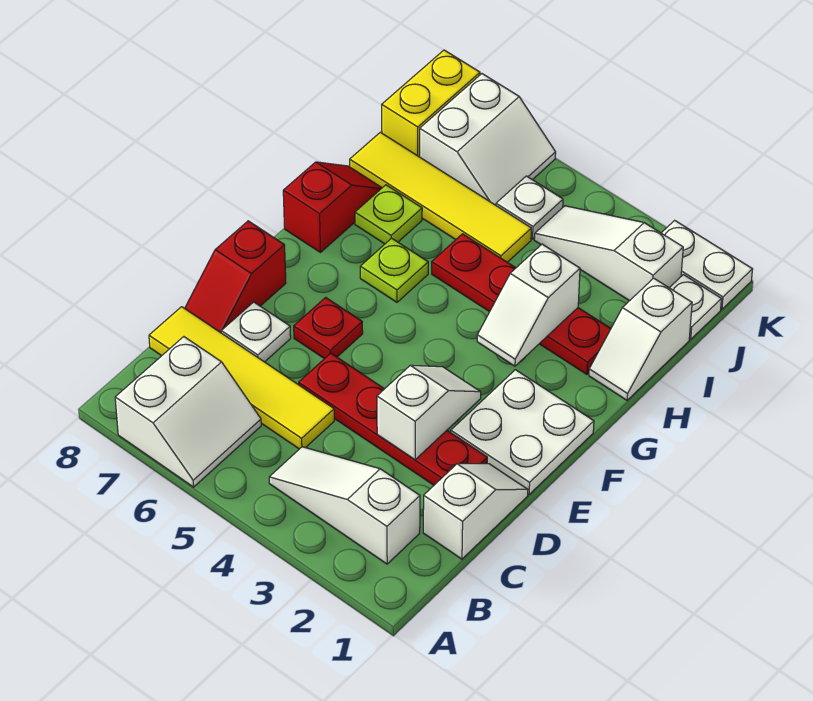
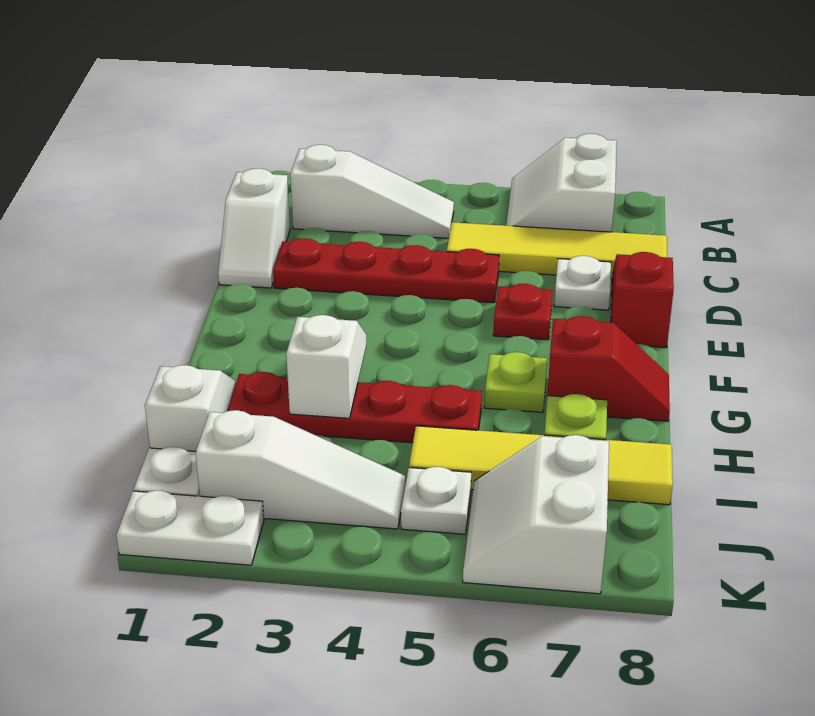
white 1x2 slope [377,365,481,460] -> none
white 2x2 plate [451,370,594,494] -> none
red 1x2 slope [283,162,382,252] -> red 1x2 slope turned to [547,316,670,421]
yellow 1x2 brick [382,50,480,157] -> none

